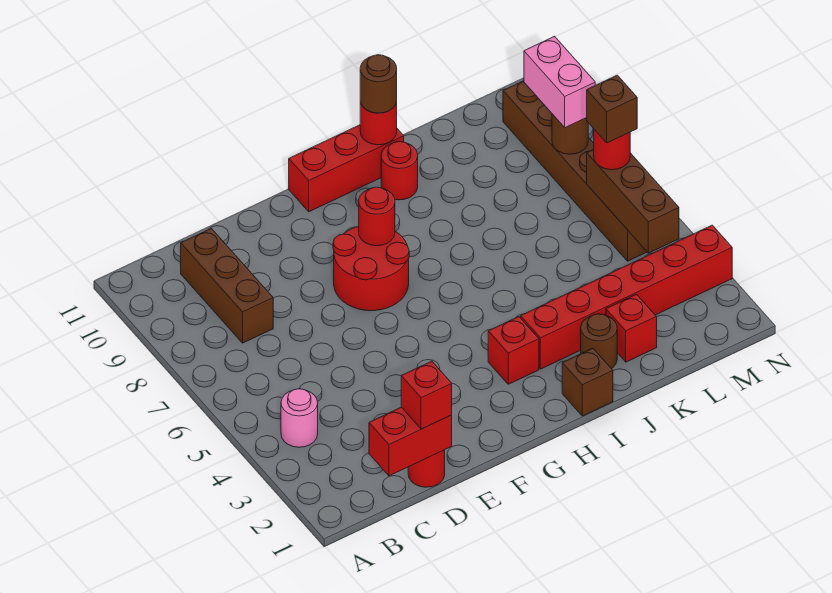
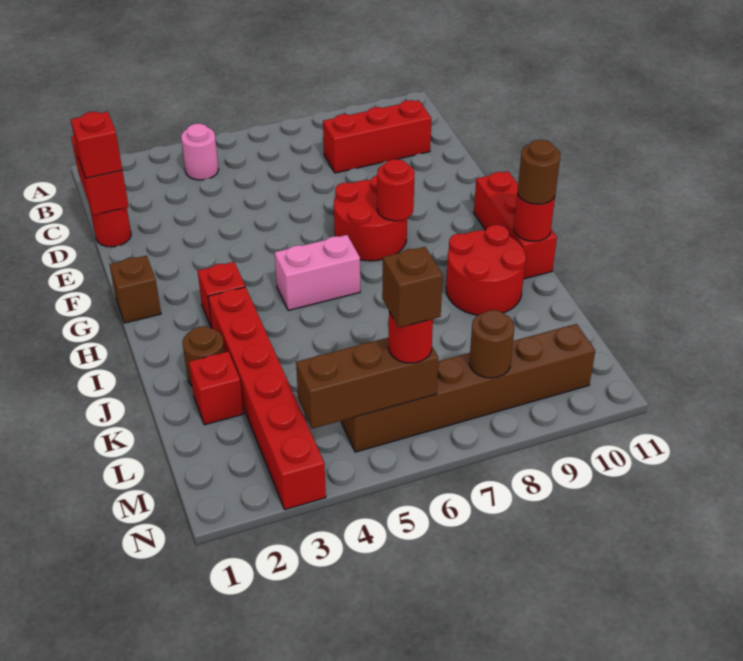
brown 1x3 brick [181,228,273,343] -> red 1x3 brick [323,100,431,173]
brown 1x1 brick [562,348,613,416] -> brown 1x1 brick moved to [109,256,161,323]
red 1x1 round brick [381,141,418,200] -> red 2x2 round brick [446,225,526,315]
pink 1x2 brick [524,36,595,128] -> pink 1x2 brick moved to [274,235,360,311]

